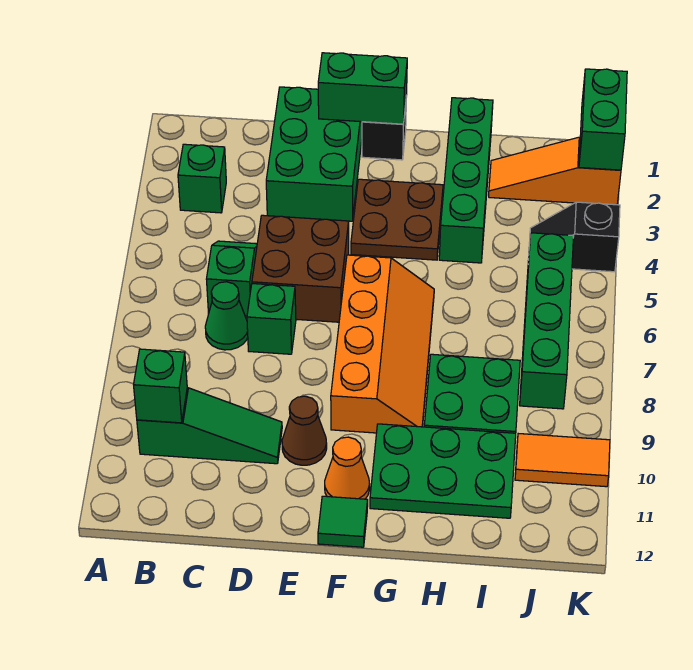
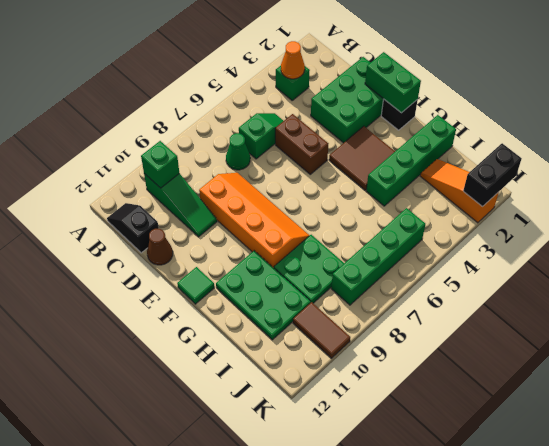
brown 2x2 brick [252,215,349,322] -> brown 1x2 brick [275,114,328,174]
green 1x1 brick [247,284,296,354] -> none
brown 1x1 cone [282,396,327,465] -> brown 1x1 cone moved to [147,229,173,265]
brown 2x2 plate [351,179,443,260] -> brown 2x2 tile [329,126,395,190]
orange 2x4 slope [331,255,434,433] -> orange 2x4 slope turned to [199,173,310,268]
orange 1x1 cone [325,437,370,499] -> orange 1x1 cone moved to [281,41,305,79]
black 1x2 slope [528,202,620,272] -> black 1x2 slope moved to [107,203,159,253]
orange 1x2 tile [515,434,610,487] -> brown 1x2 tile [293,302,350,358]
green 1x2 brick [579,69,627,170] -> black 1x2 brick [463,143,522,207]

